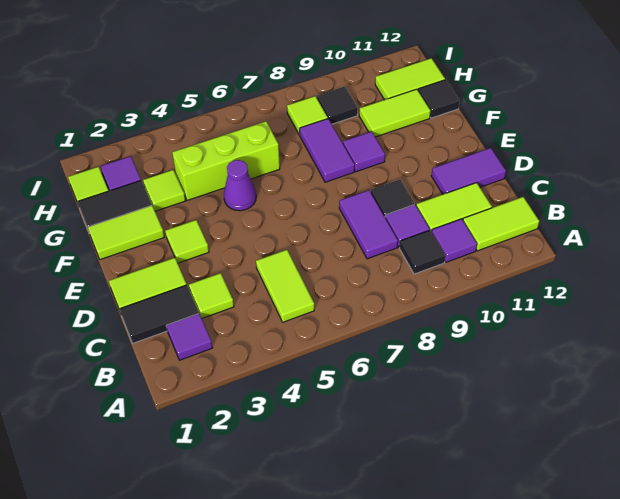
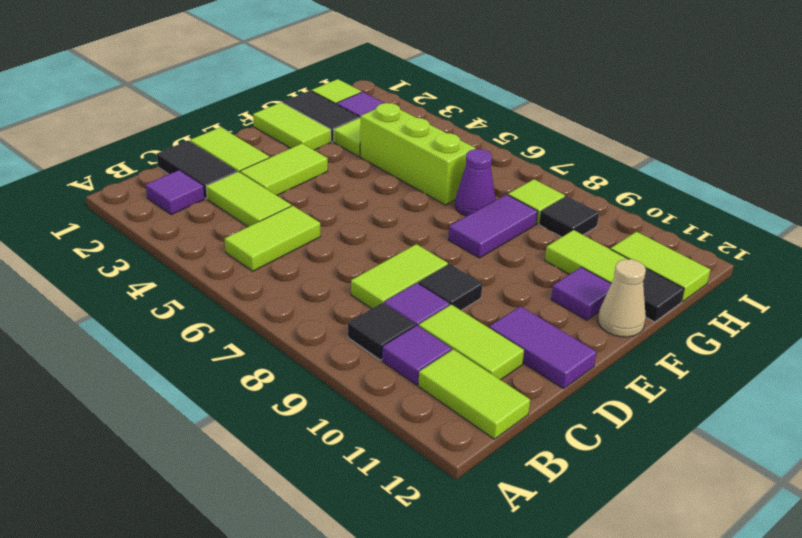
lime 1x1 tile [189,273,234,318] -> lime 1x2 tile [206,172,291,227]
purple 1x2 tile [339,190,398,259] -> lime 1x2 tile [351,244,448,308]
lime 1x1 tile [165,220,209,263] -> lime 1x2 tile [240,144,328,195]
purple 1x1 cone [224,160,256,211] -> purple 1x1 cone moved to [455,149,496,216]
purple 1x1 tile [343,132,385,172] -> purple 1x1 tile moved to [551,267,611,320]
none -> tan 1x1 cone [598,259,646,337]

